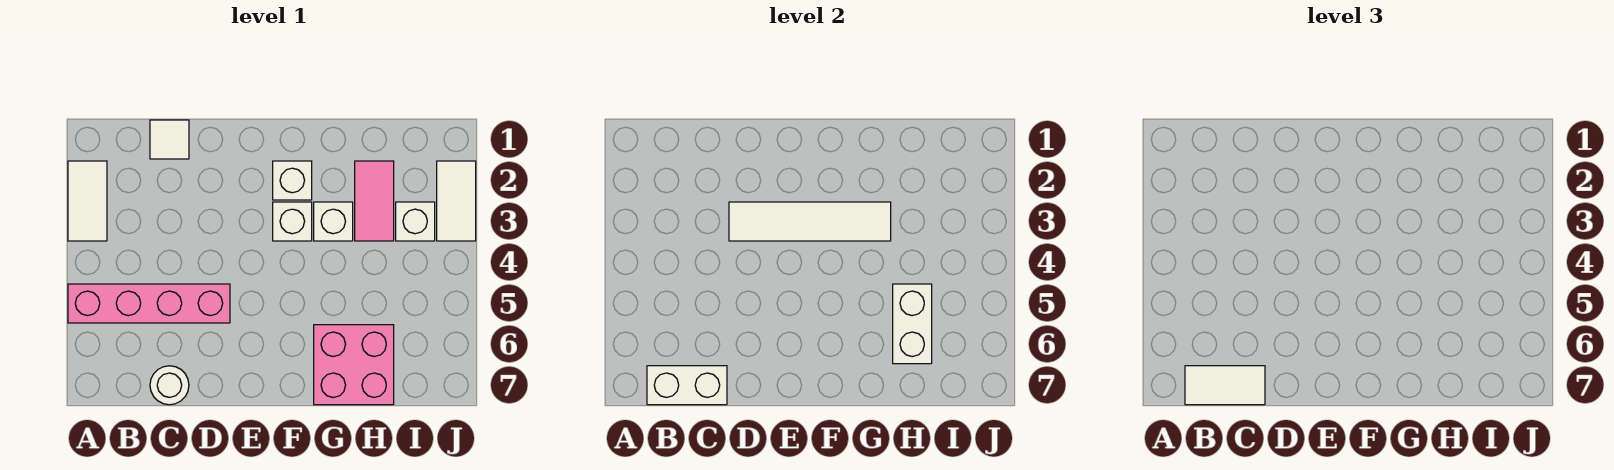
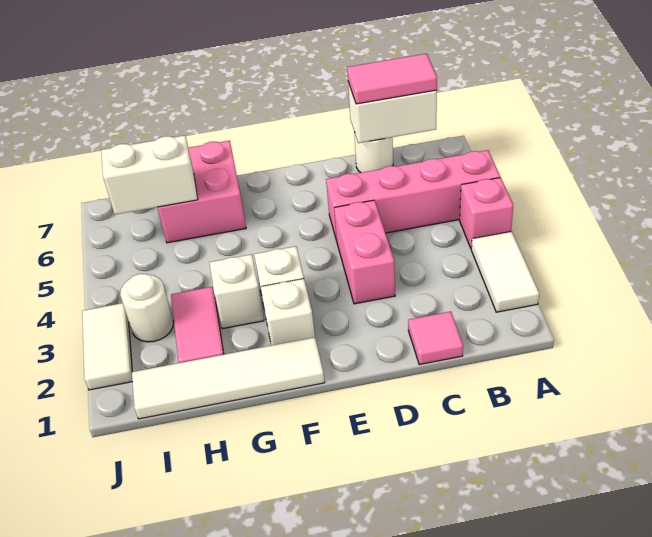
none -> pink 1x1 brick [460,177,513,248]
white 1x2 tile [1185,366,1265,405] -> pink 1x2 tile [347,54,437,104]
white 1x1 tile [150,120,189,159] -> pink 1x1 tile [408,311,463,365]
none -> pink 1x2 brick [334,200,395,304]
white 1x4 tile [729,202,891,241] -> white 1x4 tile moved to [132,337,325,419]
white 1x2 brick [893,284,932,364] -> white 1x2 brick turned to [101,135,198,215]
white 1x1 brick [396,202,435,241] -> white 1x1 round brick [120,274,174,342]

